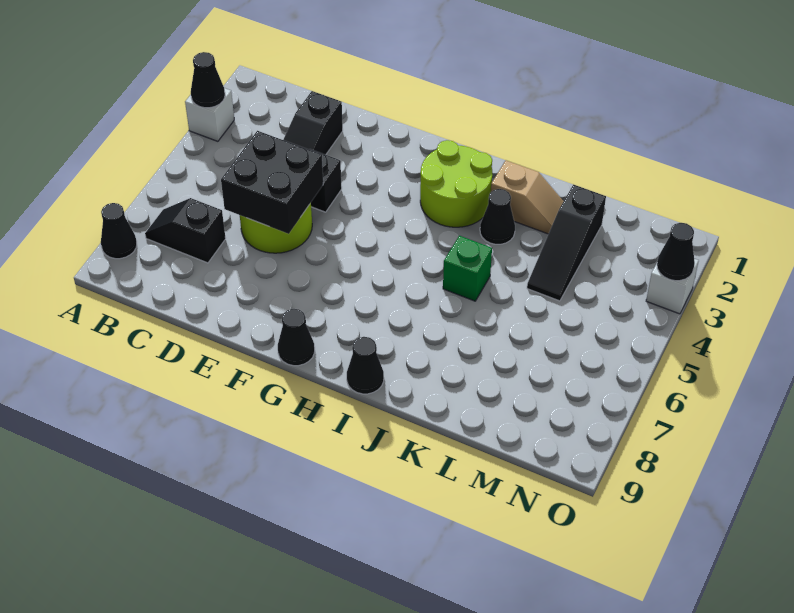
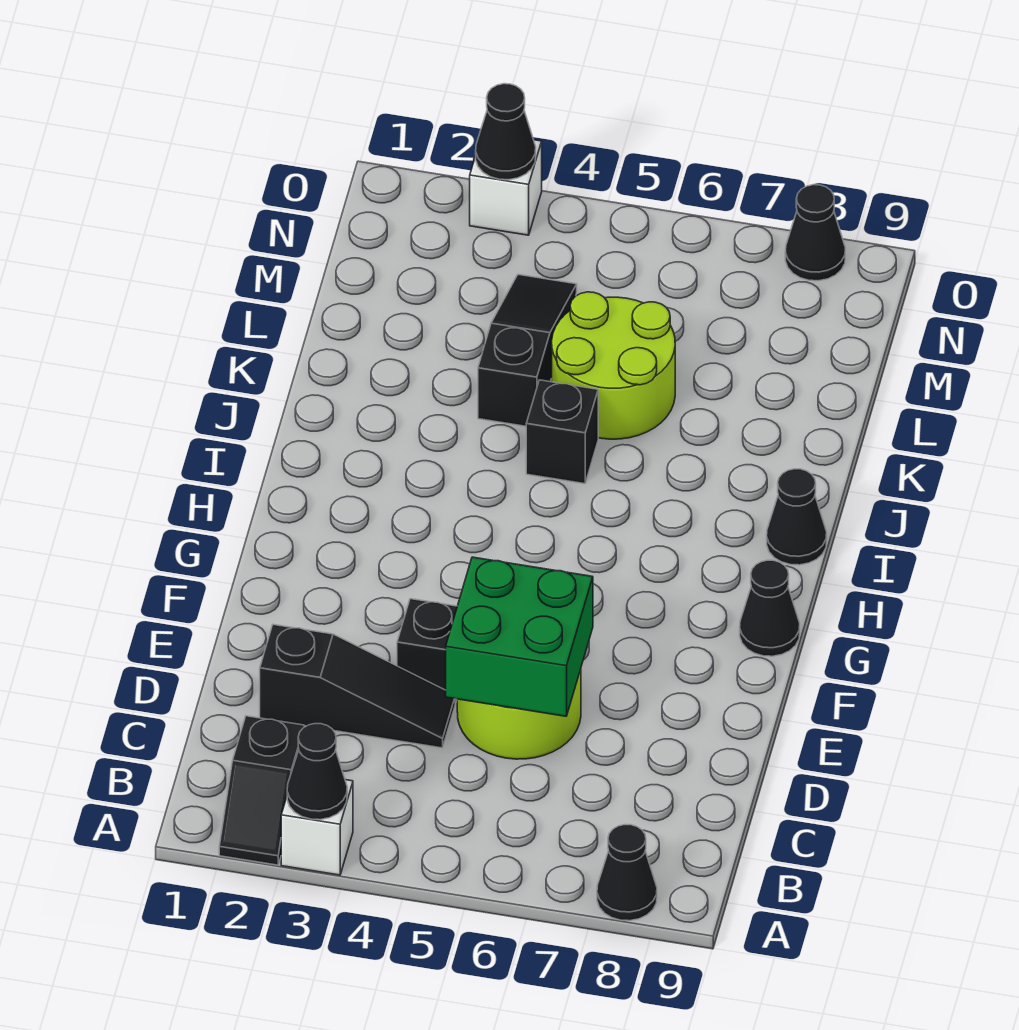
black 1x2 slope [145,198,226,263] -> black 1x2 slope moved to [219,716,305,865]
black 2x2 brick [221,131,323,234] -> green 2x2 brick [446,557,593,716]
lime 2x2 round brick [420,140,492,227] -> lime 2x2 round brick moved to [552,292,675,439]
tan 1x2 slope [491,160,564,234] -> none
black 1x1 cone [480,189,515,244] -> black 1x1 cone moved to [785,185,845,281]
green 1x1 brick [443,236,492,301] -> black 1x1 brick [526,380,598,484]
black 1x3 slope [527,184,606,301] -> black 1x3 slope turned to [478,275,577,426]

